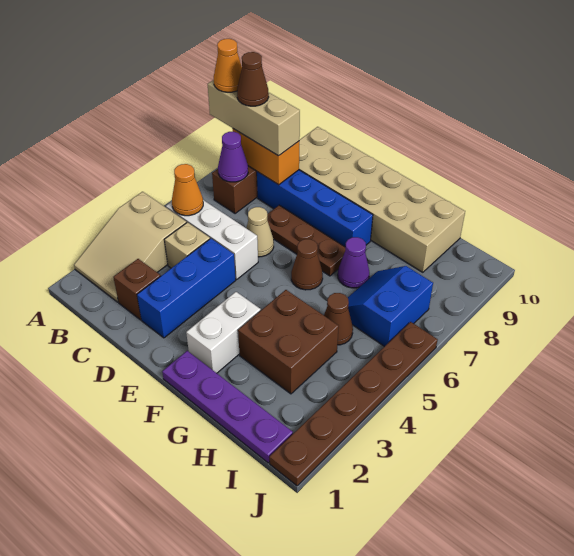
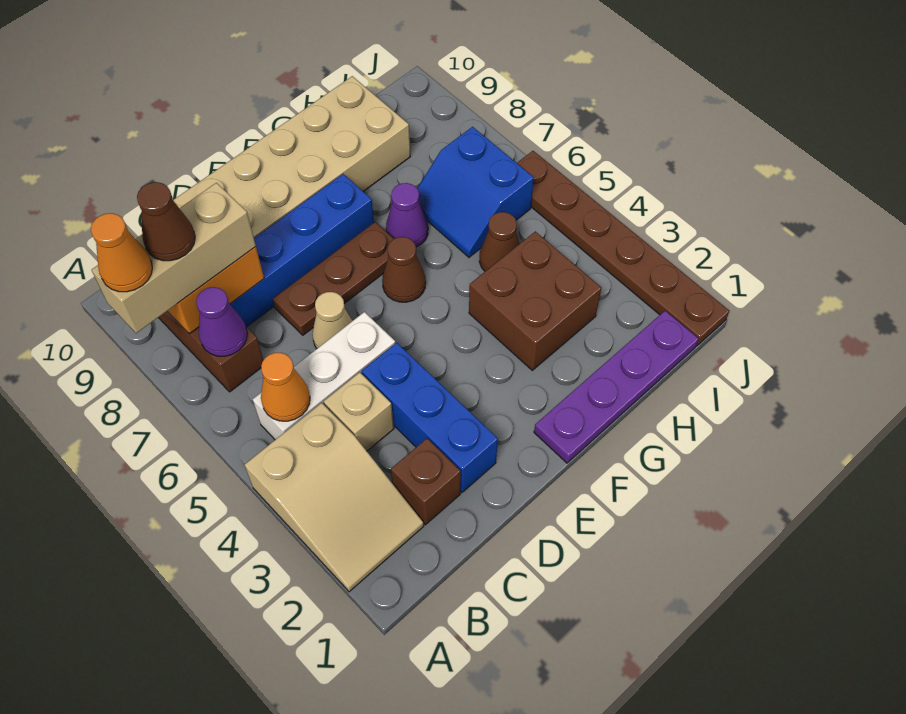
white 1x2 brick [186,292,261,373] -> none

